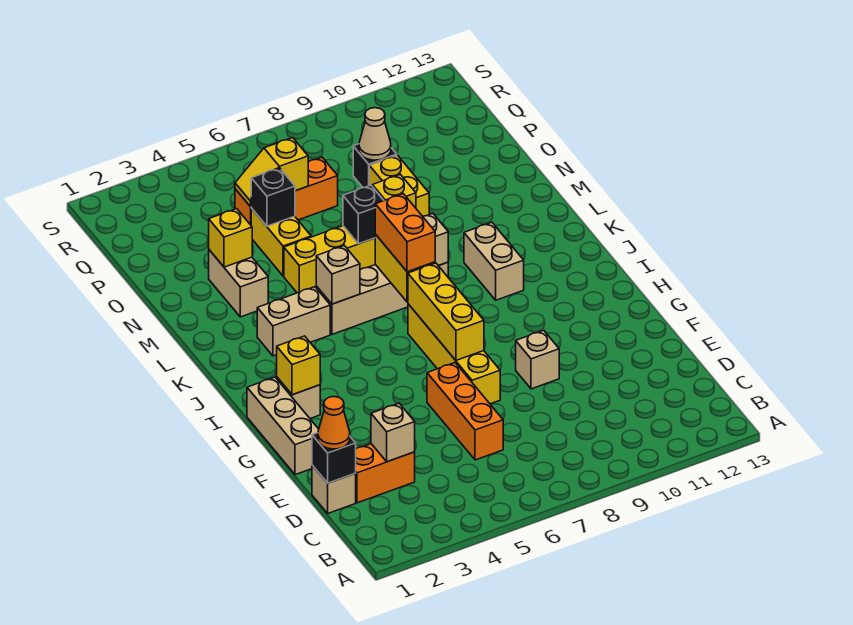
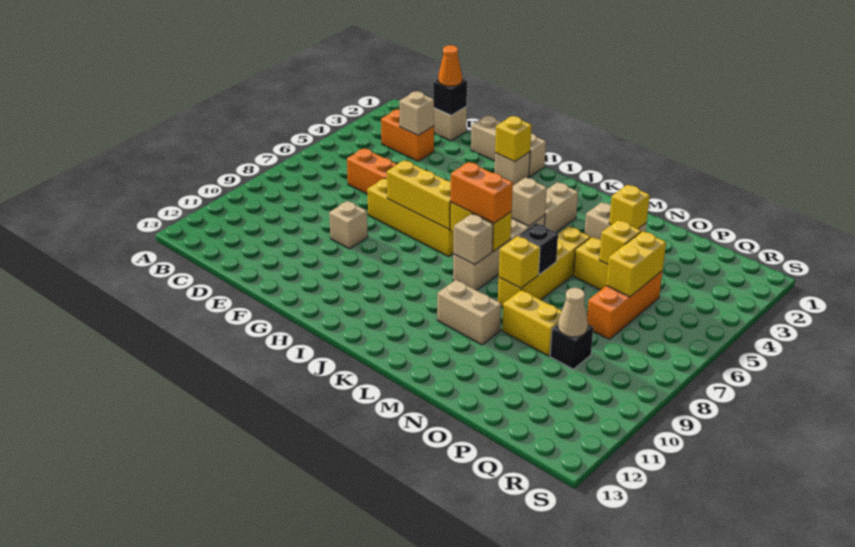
orange 1x2 brick [356,444,415,503] -> orange 1x2 brick turned to [381,110,434,161]
tan 1x2 brick [464,222,524,300] -> tan 1x2 brick moved to [437,280,501,345]
black 1x1 brick [251,168,295,226] -> yellow 1x1 brick [599,220,641,264]
yellow 1x2 slope [235,138,308,207] -> yellow 1x2 brick [606,231,666,297]

